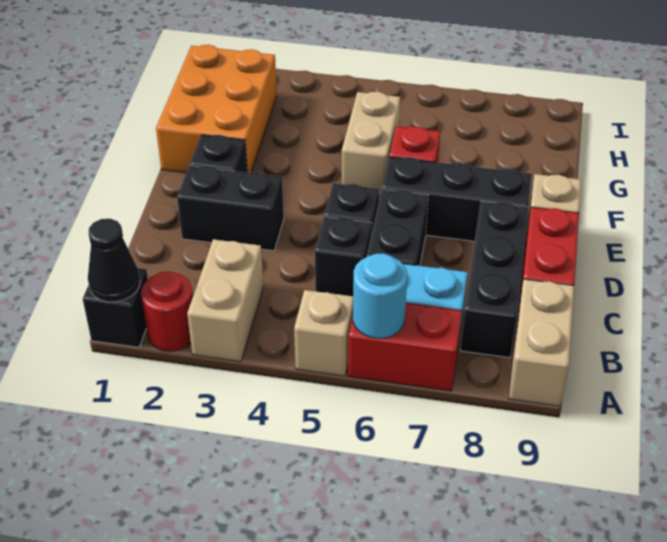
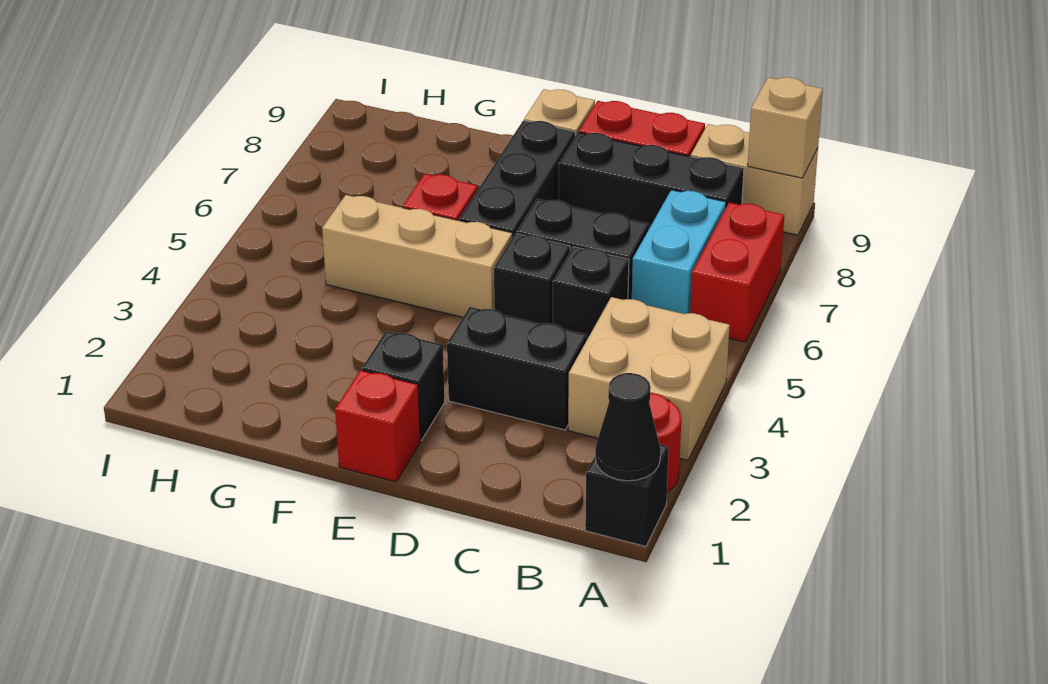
tan 1x2 brick [187,239,263,362] -> tan 2x2 brick [568,297,730,460]
tan 1x1 brick [294,290,353,376] -> tan 1x1 brick moved to [748,77,823,178]
cyan 1x1 round brick [353,253,407,338] -> none
black 1x2 brick [177,166,284,251] -> black 1x2 brick turned to [447,307,587,430]
none -> red 1x1 brick [335,370,420,482]
orange 2x3 brick [156,45,277,173] -> none
tan 1x2 brick [342,92,400,196] -> tan 1x3 brick [322,195,512,317]

